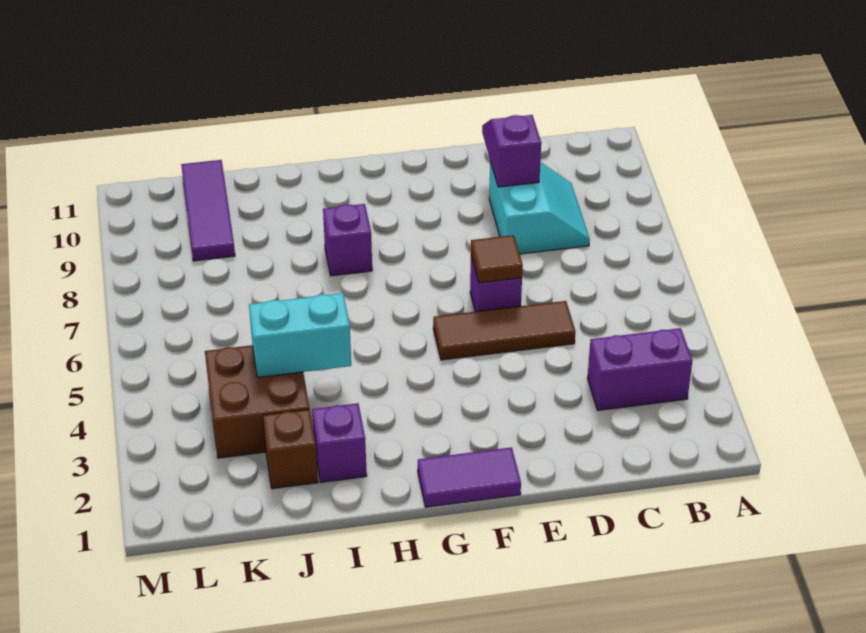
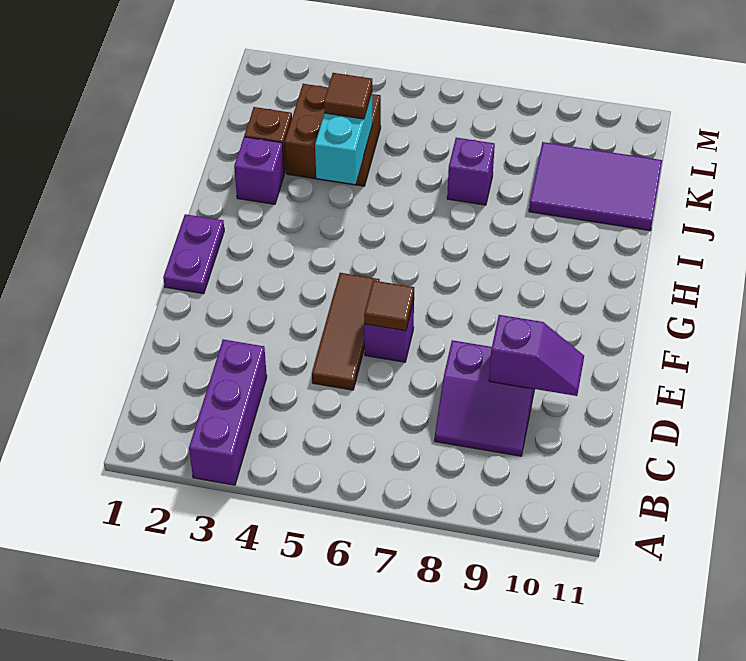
purple 1x2 brick [587,328,692,410] -> purple 1x3 brick [189,340,267,485]
cyan 2x2 slope [489,162,590,254] -> purple 2x2 slope [435,340,535,456]
purple 1x2 tile [418,447,521,507] -> purple 1x2 plate [163,214,224,294]
purple 1x1 brick [323,204,372,276] -> purple 1x1 brick moved to [447,138,495,205]
none -> brown 1x1 tile [324,73,372,119]
purple 1x3 tile [181,160,235,261] -> purple 2x3 tile [529,142,662,231]

